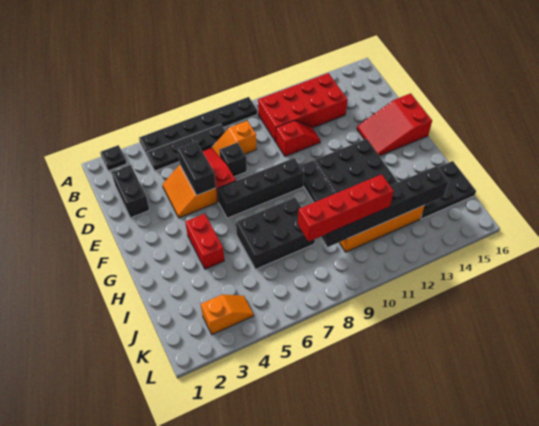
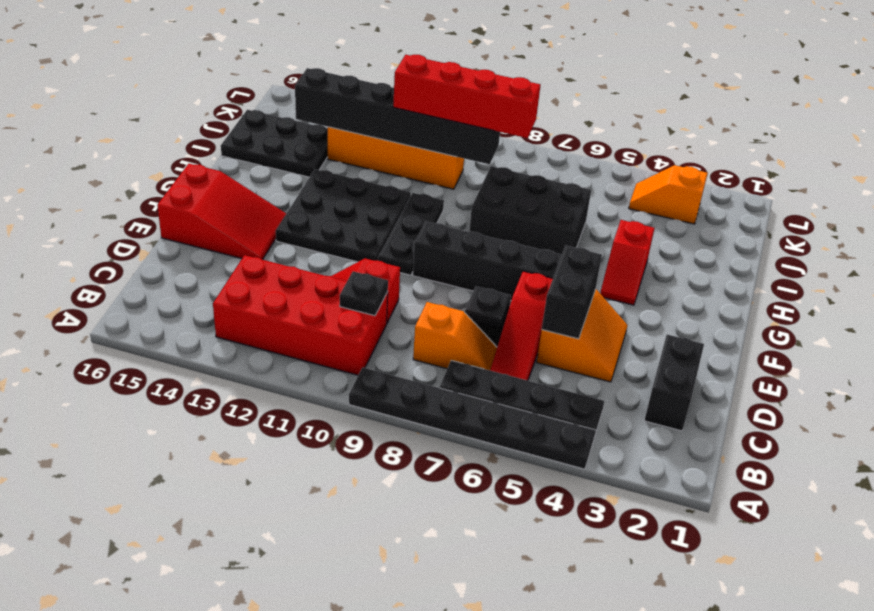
black 1x1 plate [100,145,127,171] -> black 1x1 plate moved to [340,271,388,316]
red 1x2 brick [185,214,224,269] -> red 1x2 slope [600,220,654,305]

